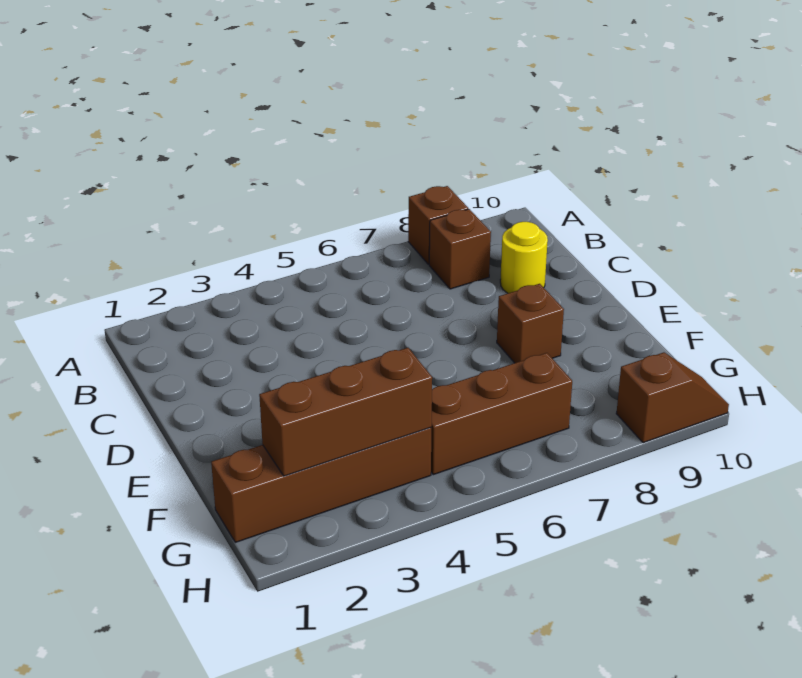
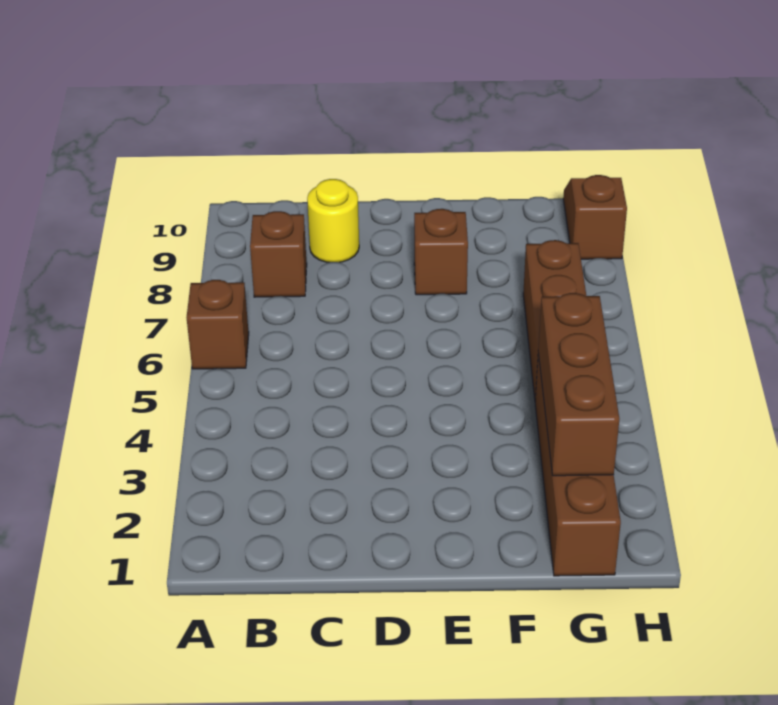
brown 1x1 brick [408,186,468,264] -> brown 1x1 brick moved to [187,280,249,369]

